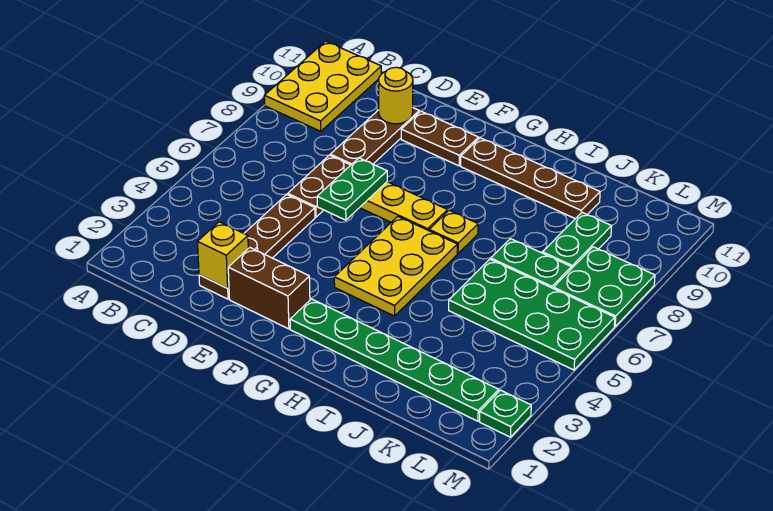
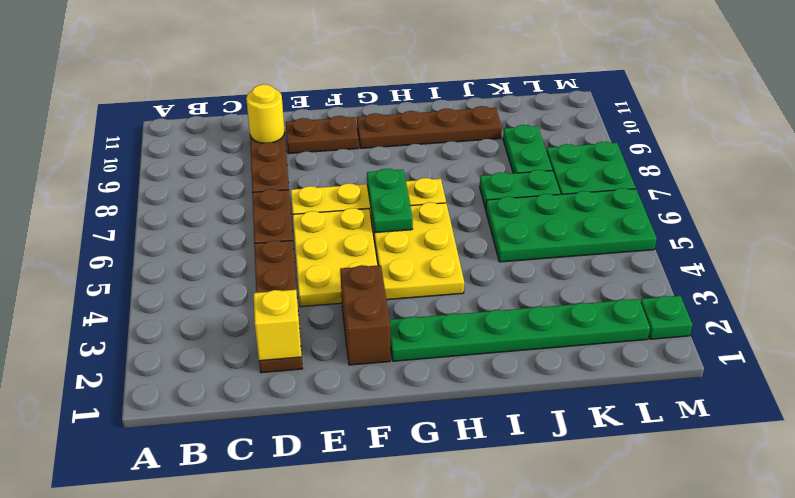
yellow 2x3 plate [264,41,381,131] -> yellow 2x3 plate moved to [293,208,378,307]
brown 1x2 brick [228,248,310,329] -> brown 1x2 brick turned to [340,265,390,365]
green 1x2 plate [317,158,387,220] -> green 1x2 plate moved to [367,169,413,233]

